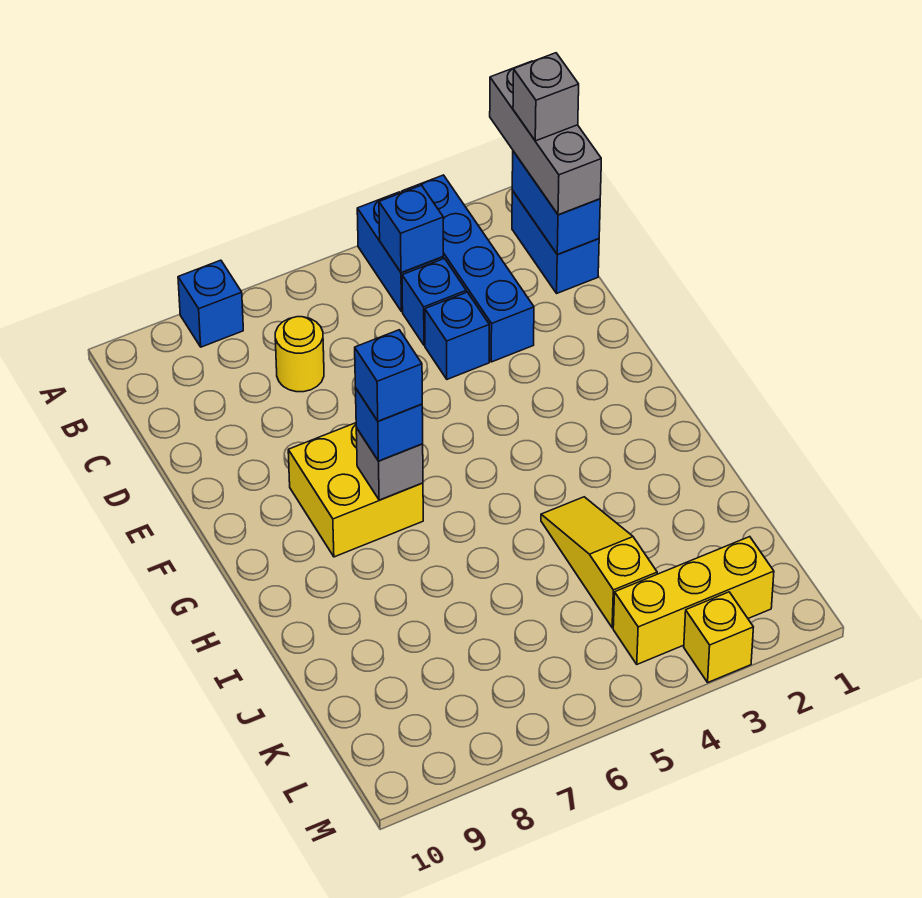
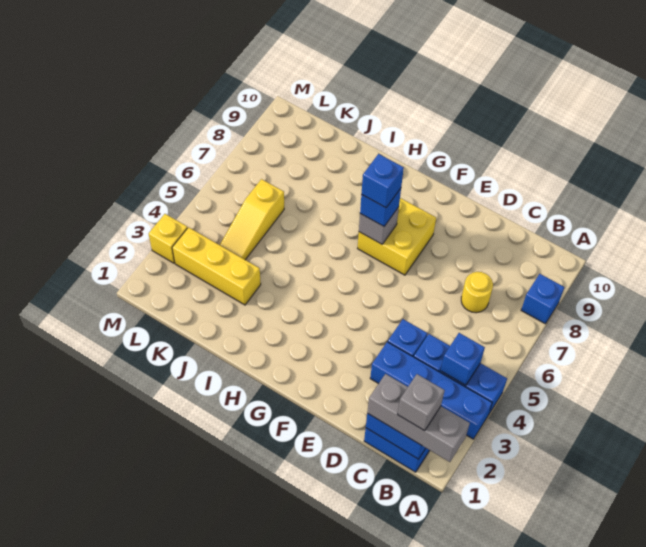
yellow 1x3 slope [541,497,657,628] -> yellow 1x3 slope turned to [220,179,284,260]
yellow 1x3 brick [613,537,774,664] -> yellow 1x3 brick turned to [172,227,261,305]

